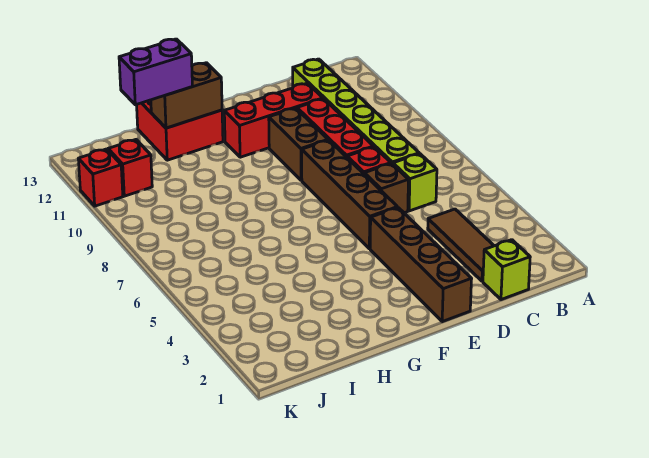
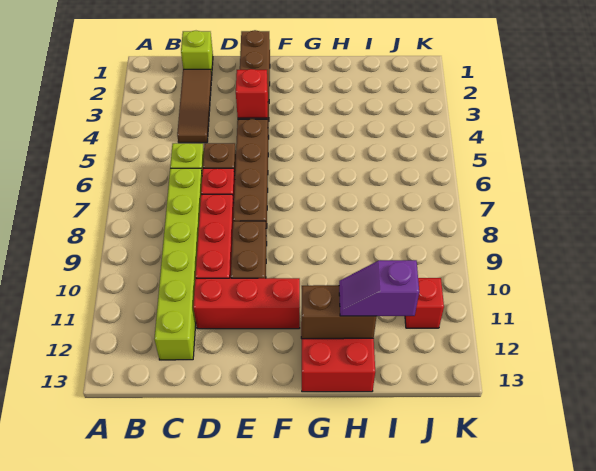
purple 1x2 brick [119,39,192,105] -> purple 1x2 slope [339,260,419,316]
red 1x1 brick [78,149,123,206] -> red 1x1 brick moved to [236,69,268,118]

